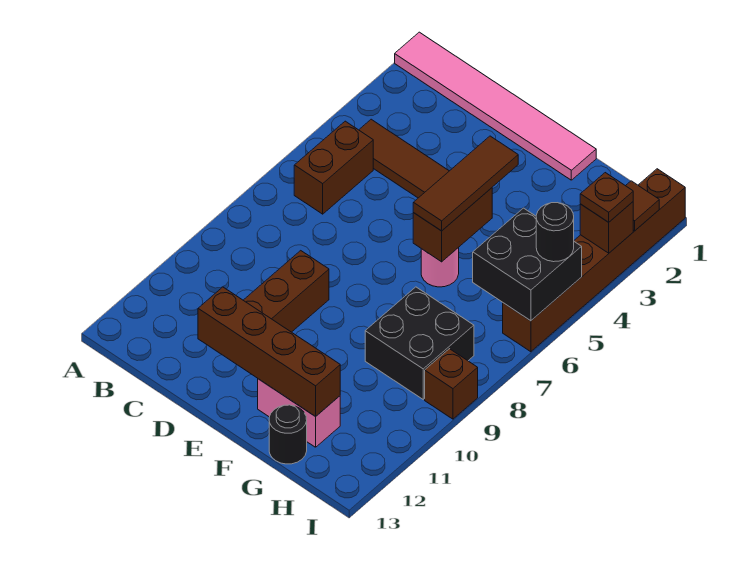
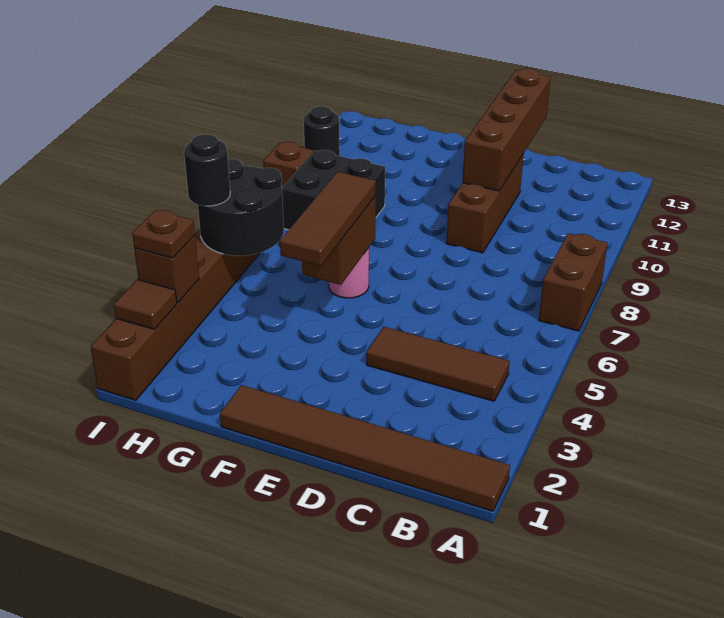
pink 1x6 tile [395,32,596,180] -> brown 1x6 tile [220,385,510,511]
brown 1x2 brick [294,121,373,214] -> brown 1x2 brick moved to [539,233,607,331]
brown 1x4 brick [198,287,340,417] -> brown 1x4 brick turned to [463,68,551,191]
pink 1x2 brick [258,379,340,447] -> none
black 1x1 round brick [269,405,307,464] -> black 1x1 round brick moved to [304,106,340,156]
black 2x2 brick [473,208,582,321] -> black 2x2 round brick [198,159,284,256]

